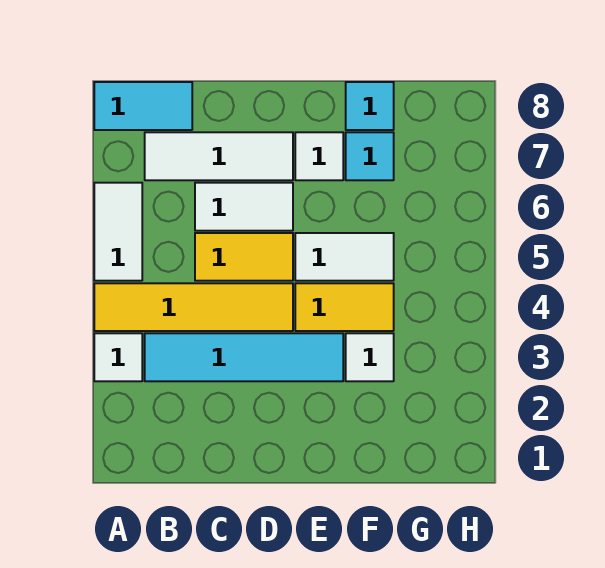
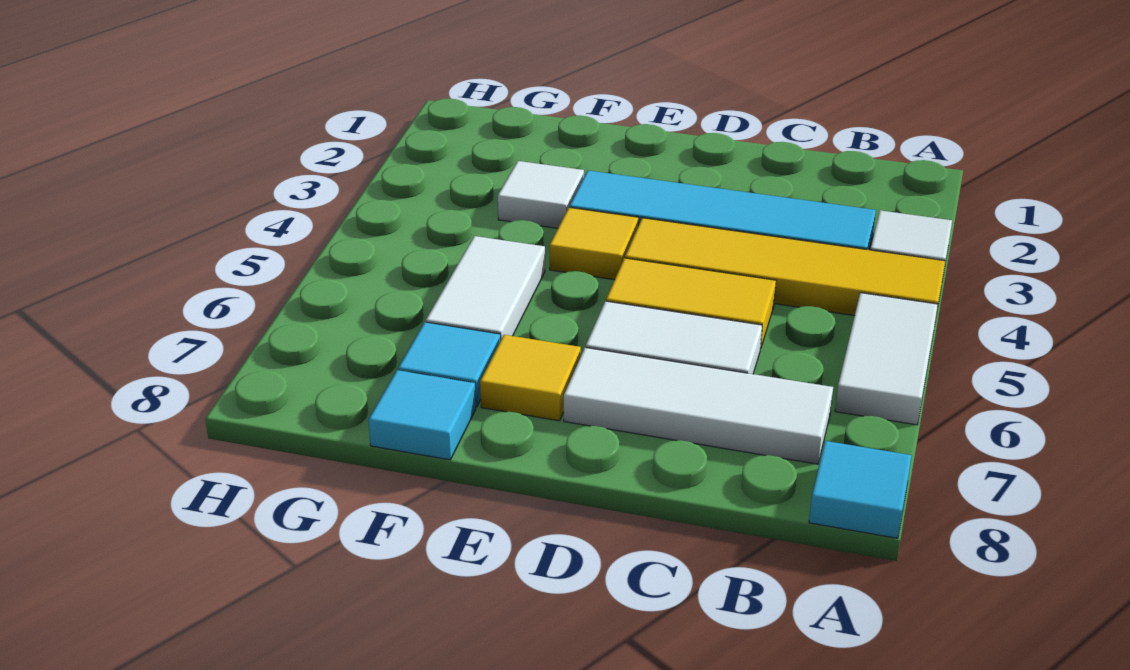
cyan 1x2 tile [94,82,192,130] -> cyan 1x1 tile [809,441,912,538]
yellow 1x2 tile [295,283,394,331] -> yellow 1x1 tile [550,207,638,280]
white 1x2 tile [295,233,394,281] -> white 1x2 tile turned to [426,236,545,341]
white 1x1 tile [295,132,343,180] -> yellow 1x1 tile [480,335,581,421]

